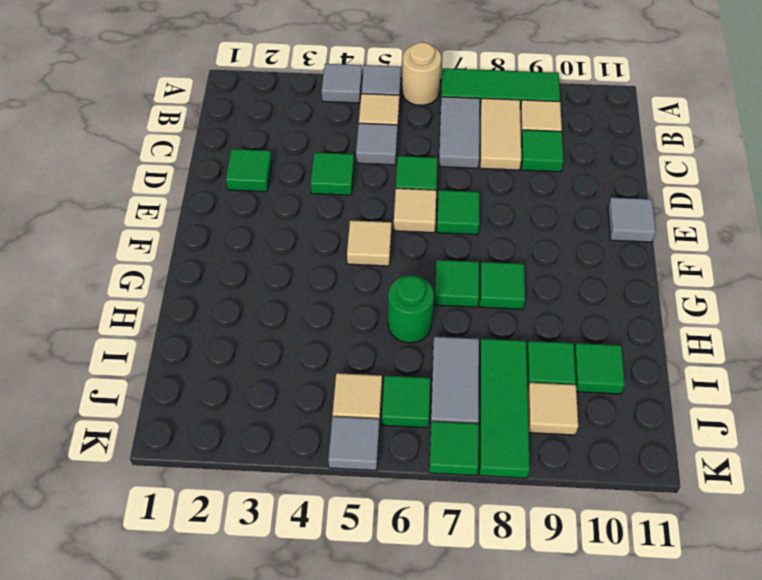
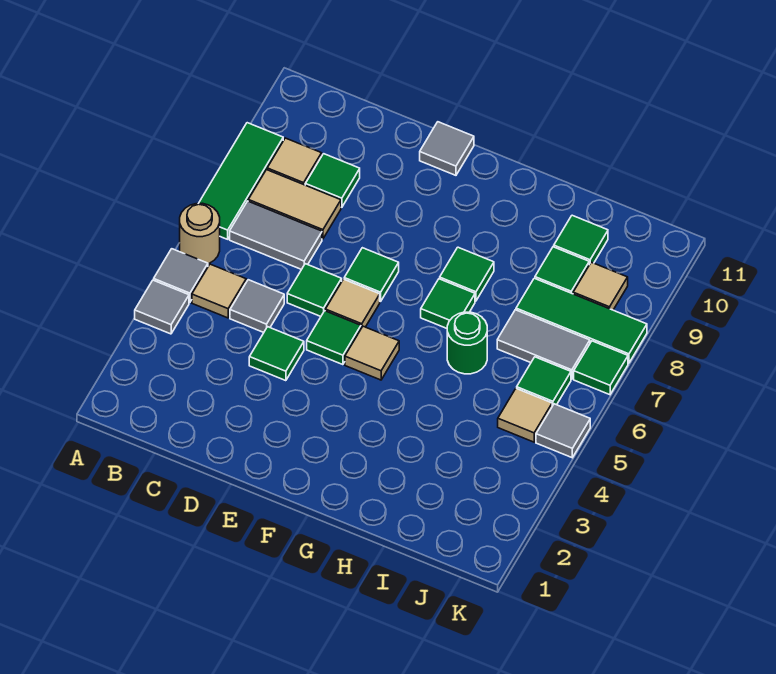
green 1x1 tile [226,149,272,192] -> green 1x1 tile moved to [307,311,361,365]

